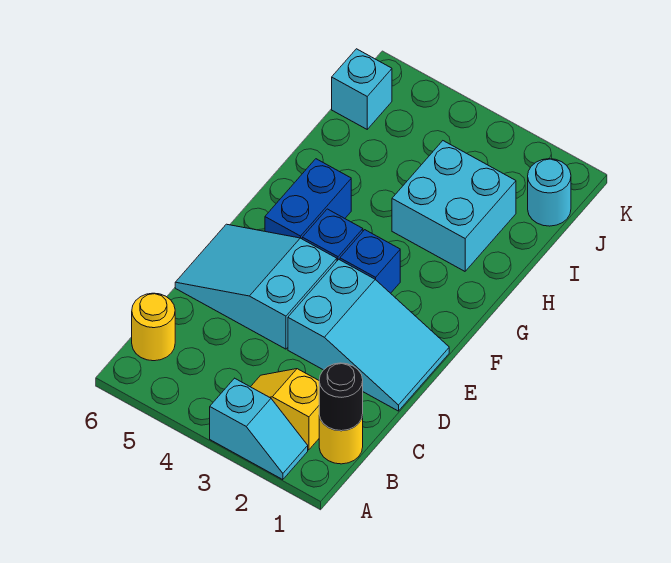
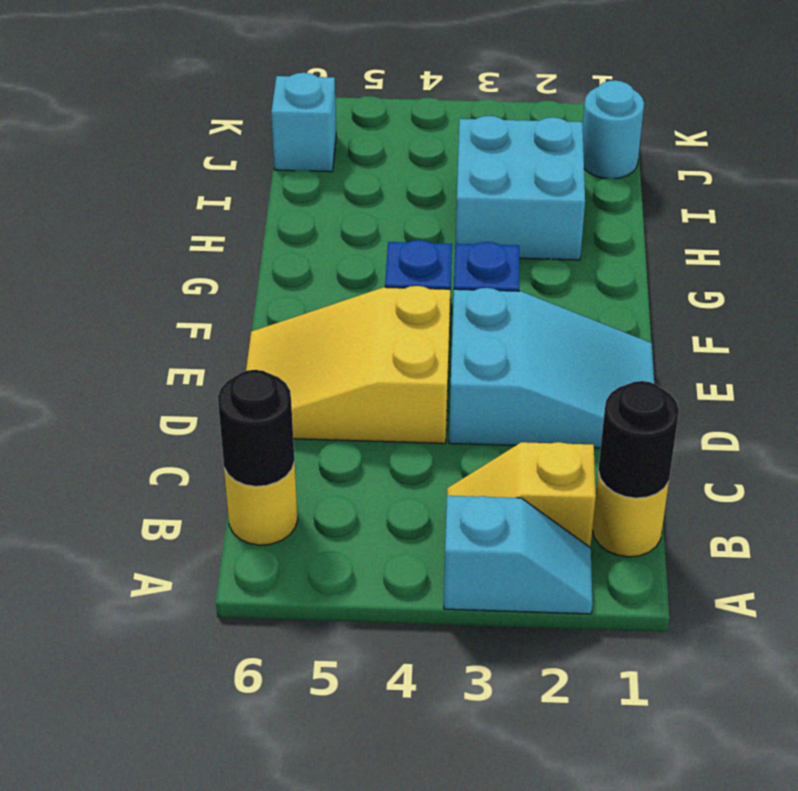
none -> black 1x1 round brick [218,370,294,486]
cyan 2x3 slope [175,224,337,349] -> yellow 2x3 slope [246,286,450,443]
blue 1x2 brick [265,159,351,239] -> none

